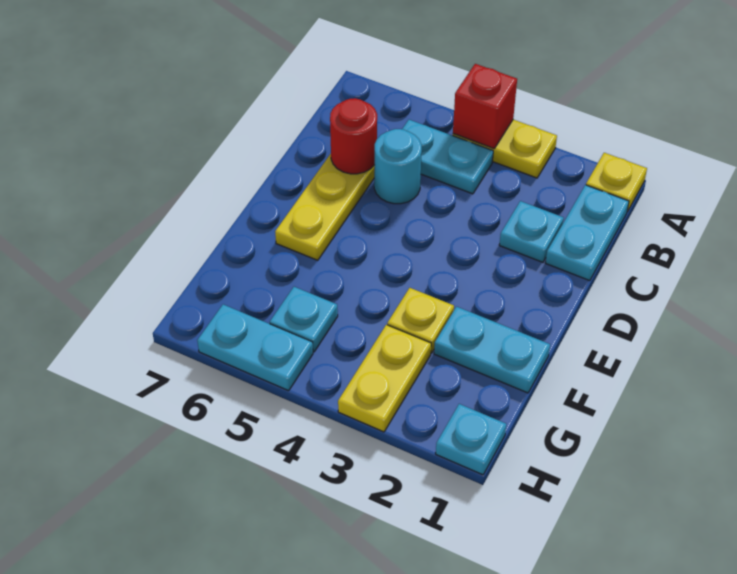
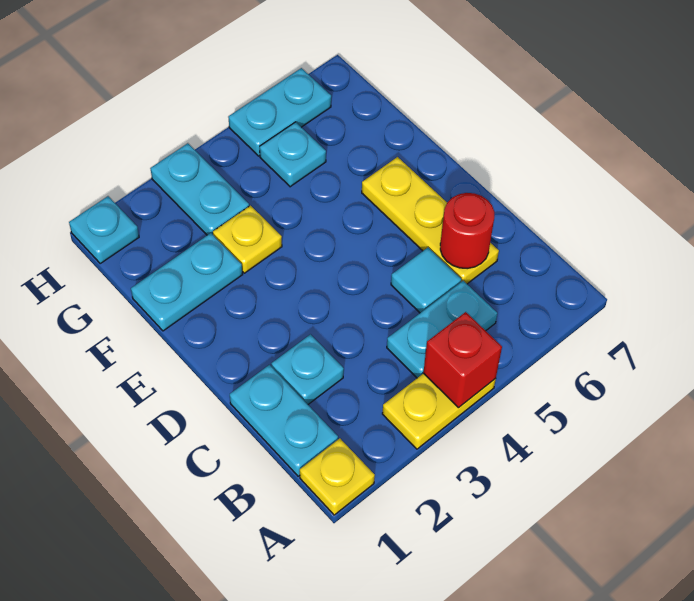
cyan 1x1 round brick [374,129,422,204] -> cyan 1x1 tile [391,248,461,313]
yellow 1x2 plate [338,325,431,432] -> cyan 1x2 plate [150,143,249,235]

